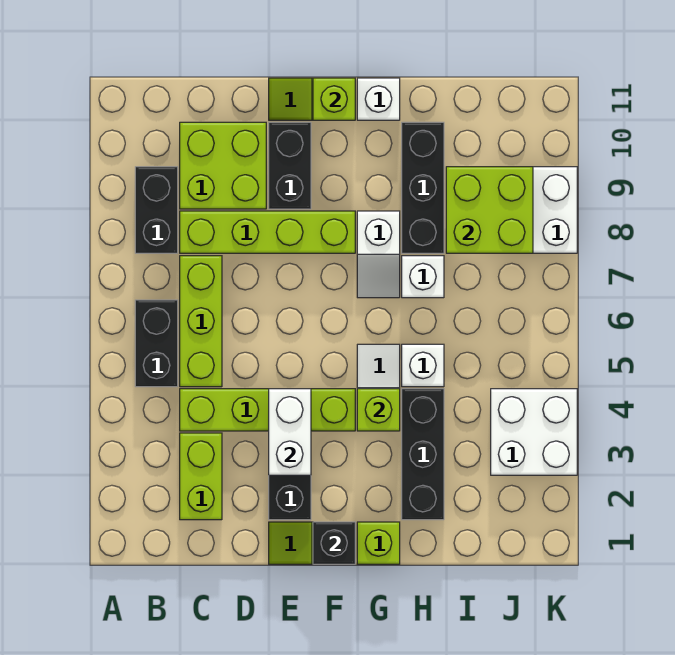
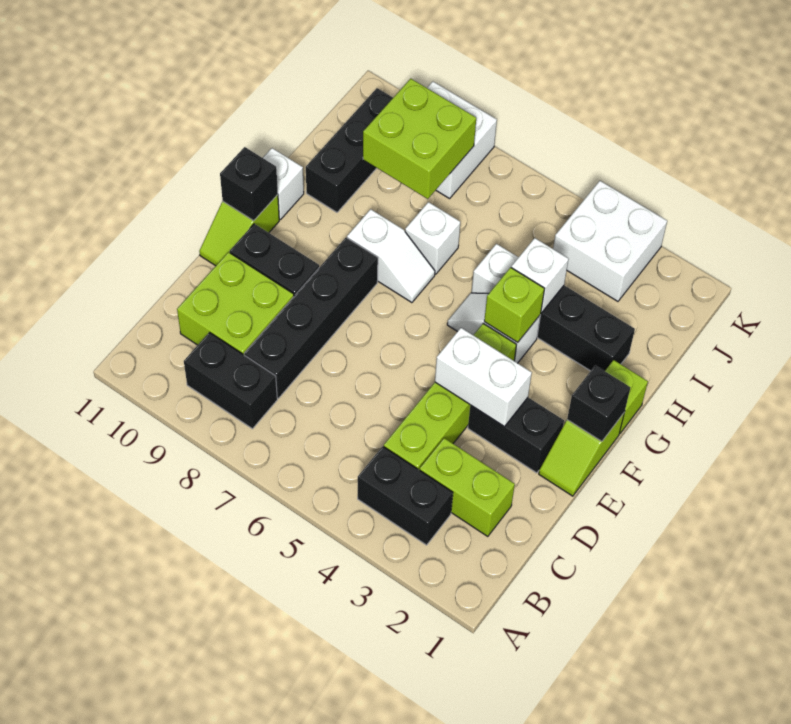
black 1x2 brick [135,300,178,387] -> black 1x2 brick moved to [358,446,453,545]
lime 1x3 brick [180,256,222,387] -> none
lime 1x4 brick [180,211,355,253] -> black 1x4 brick [244,238,378,398]
lime 1x1 brick [313,78,355,120] -> black 1x1 brick [220,147,278,221]
none -> white 1x1 brick [511,238,569,313]
black 1x3 brick [402,122,444,253] -> black 1x3 brick turned to [306,88,393,212]

